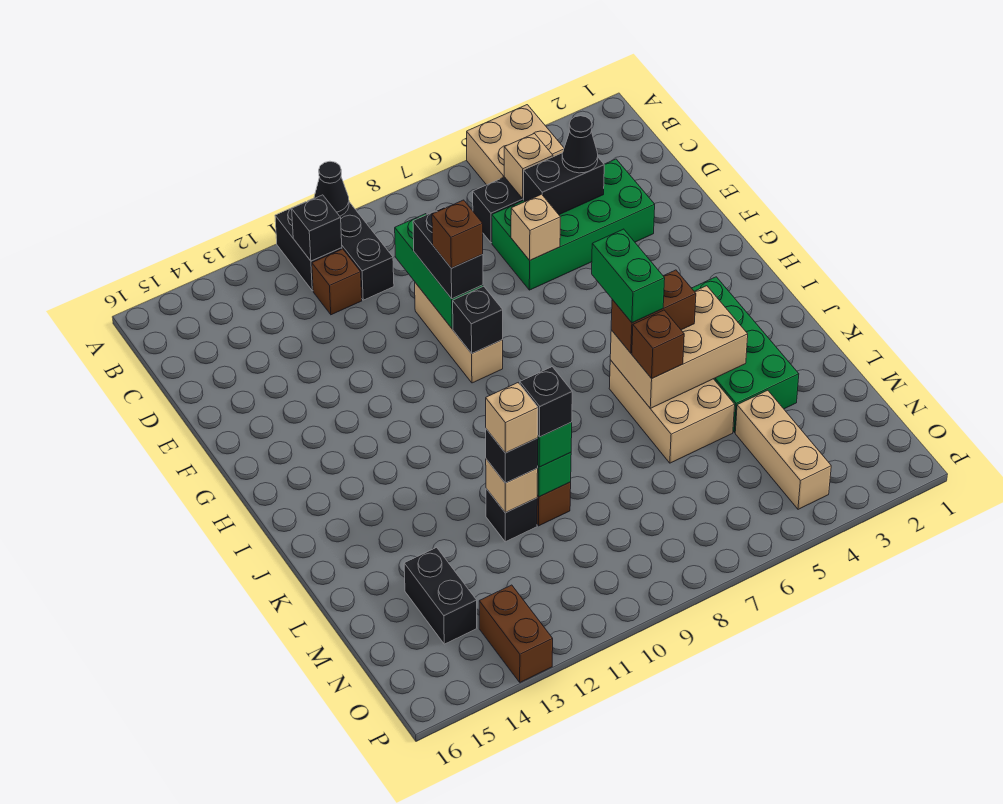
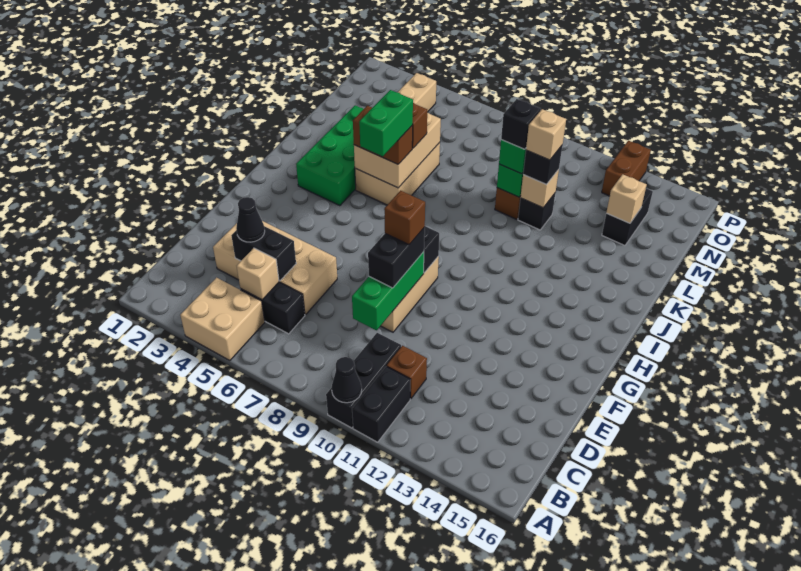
black 1x1 brick [292,195,342,261] -> none
green 2x4 brick [492,159,655,290] -> tan 2x4 brick [213,221,337,315]
tan 1x1 brick [511,194,560,260] -> tan 1x1 brick moved to [606,174,647,223]
tan 2x3 brick [610,286,748,408] -> tan 2x3 brick turned to [354,112,441,188]

